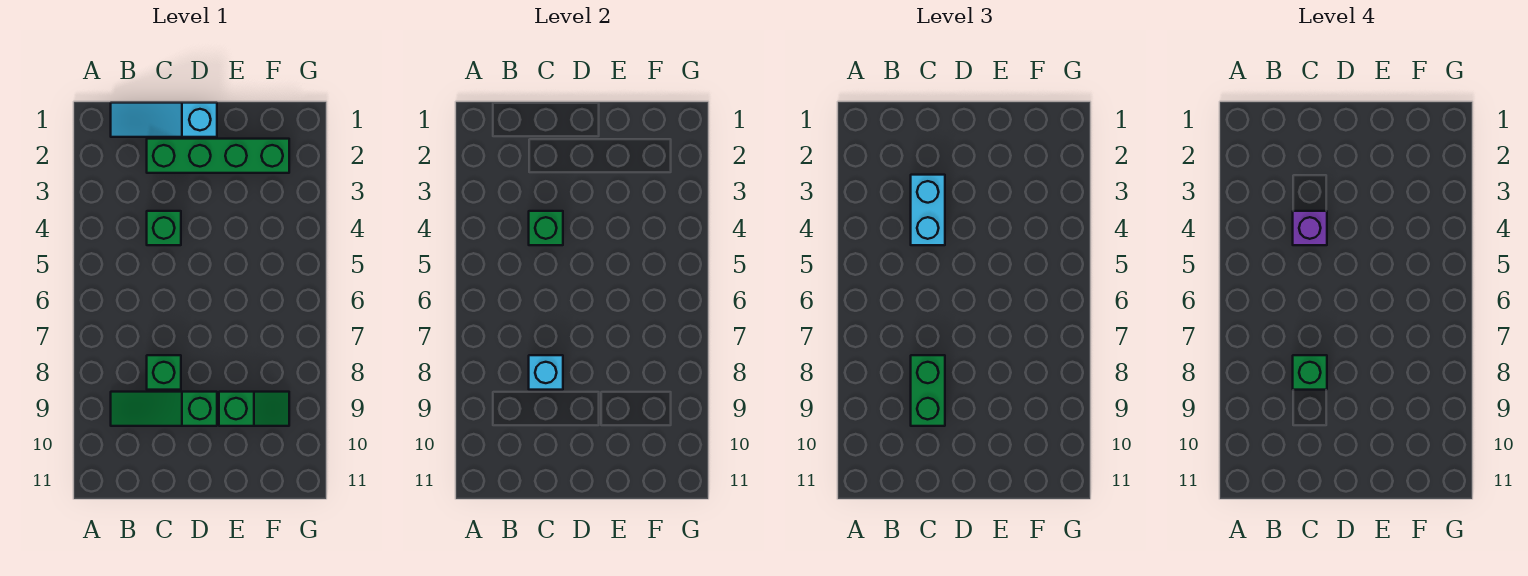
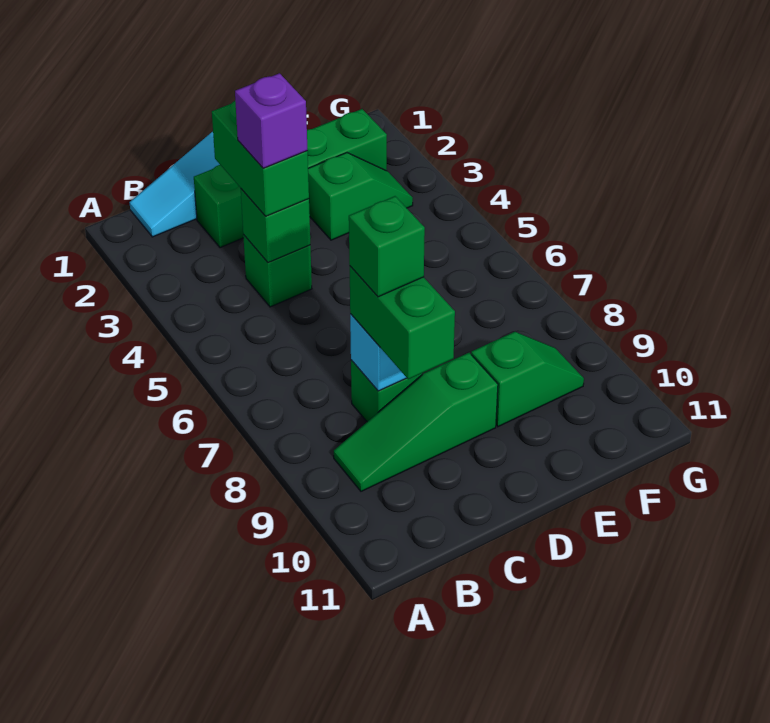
cyan 1x2 brick [911,175,945,245] -> green 1x2 brick [212,101,309,216]
none -> green 1x2 slope [308,153,413,240]

